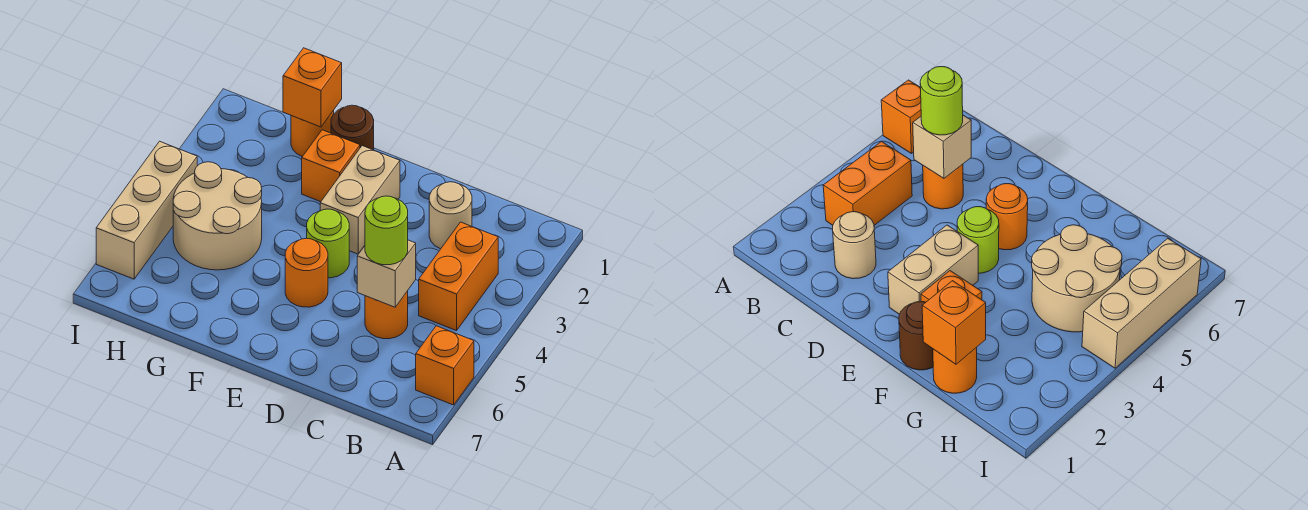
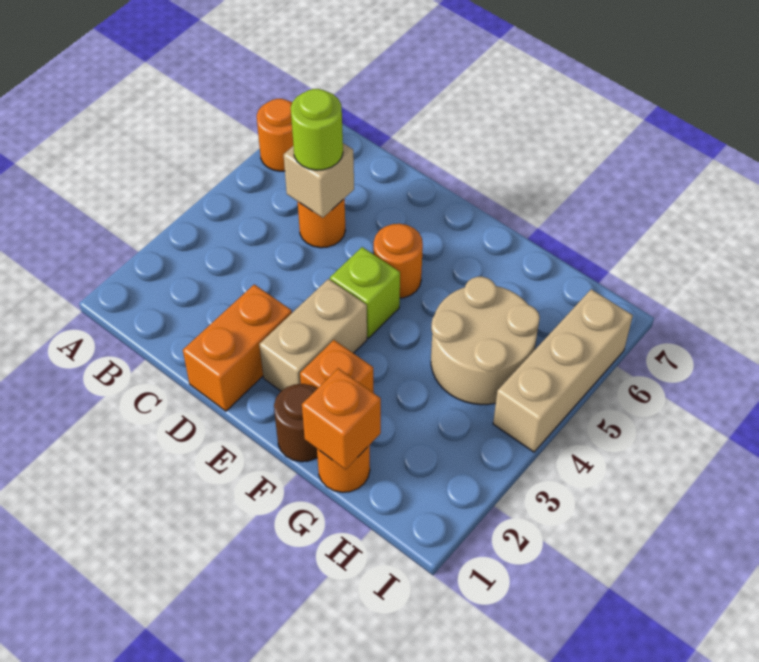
orange 1x1 brick [416,326,474,405] -> orange 1x1 round brick [257,99,293,171]
orange 1x2 brick [419,222,498,331] -> orange 1x2 brick moved to [183,284,292,411]
tan 1x1 round brick [429,182,472,249] -> none
lime 1x1 round brick [307,209,349,278] -> lime 1x1 brick [330,247,400,338]

